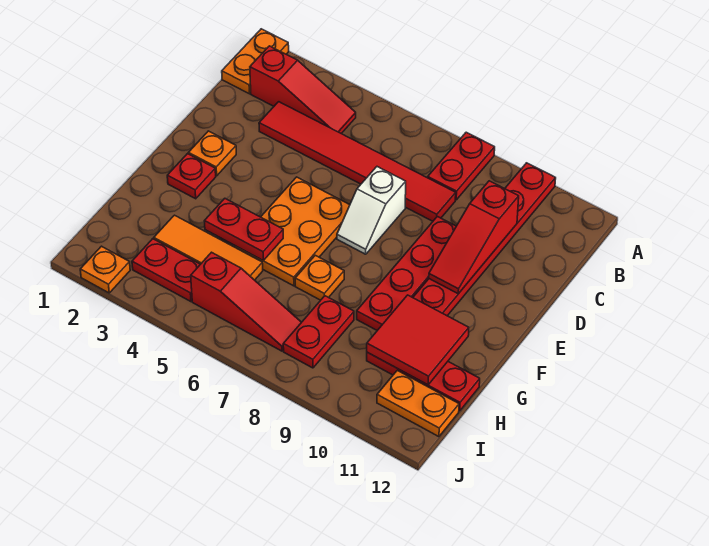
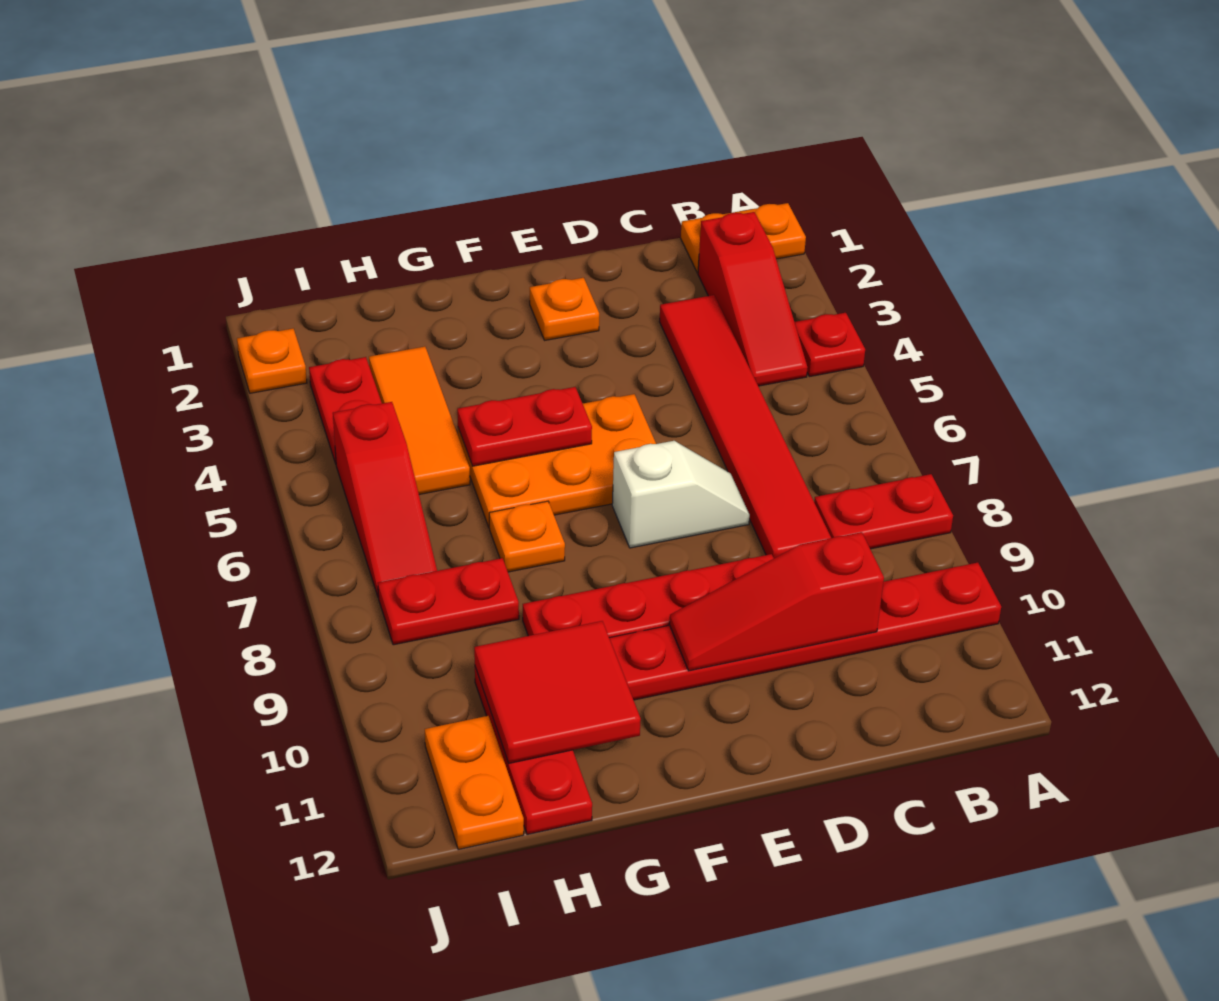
white 1x2 slope [337,167,406,254] -> white 1x2 slope turned to [612,441,750,548]
red 1x1 plate [167,154,216,199] -> red 1x1 plate moved to [795,313,865,377]
red 1x2 plate [204,198,283,260] -> red 1x2 plate turned to [457,387,592,466]

